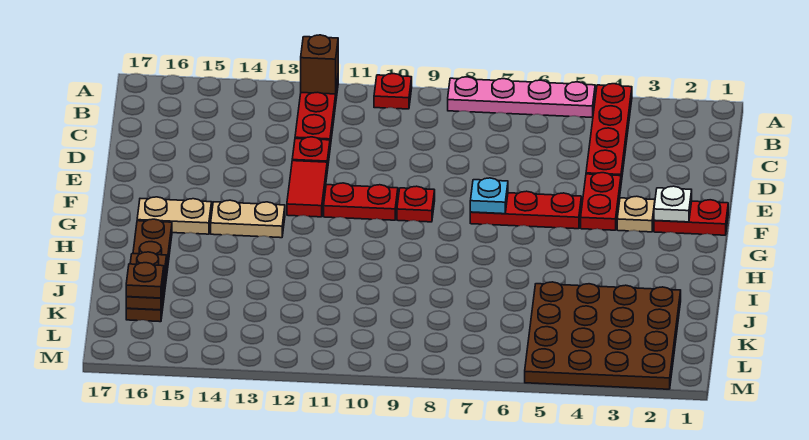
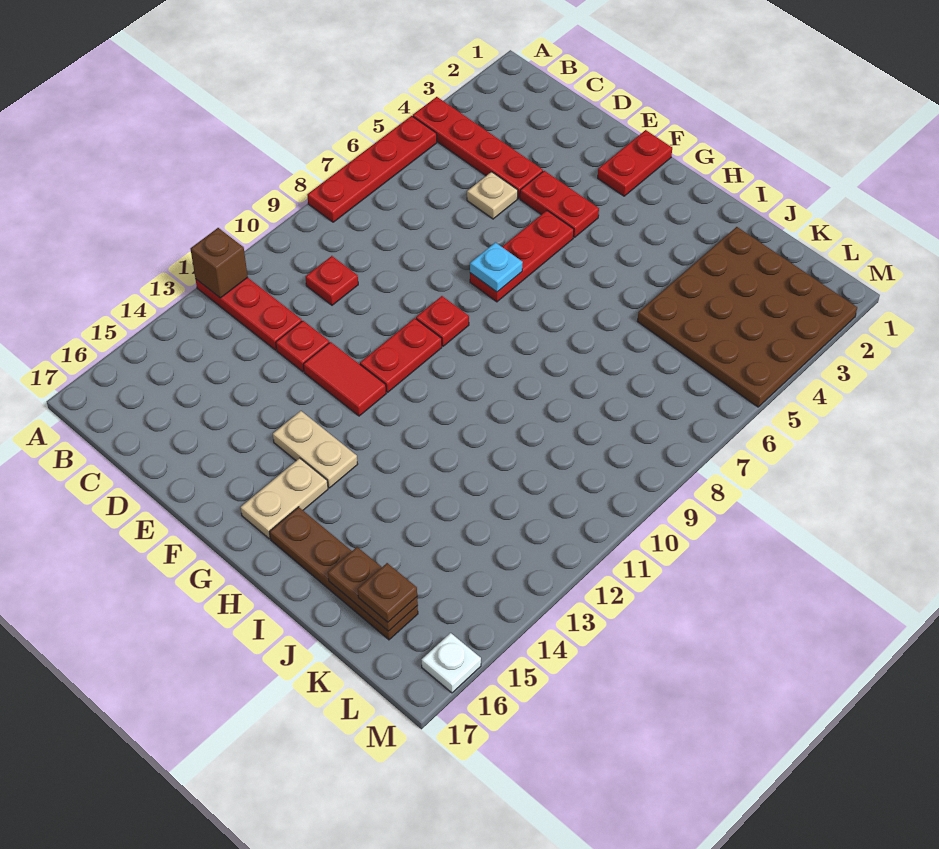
pink 1x4 plate [448,77,595,117] -> red 1x4 plate [307,116,437,222]
red 1x1 plate [374,74,412,109] -> red 1x1 plate moved to [306,256,358,305]
white 1x1 plate [654,186,692,222] -> white 1x1 plate moved to [422,633,481,693]
tan 1x1 plate [617,196,655,232] -> tan 1x1 plate moved to [467,172,518,219]
tan 1x2 plate [211,200,285,238] -> tan 1x2 plate turned to [273,411,358,488]

